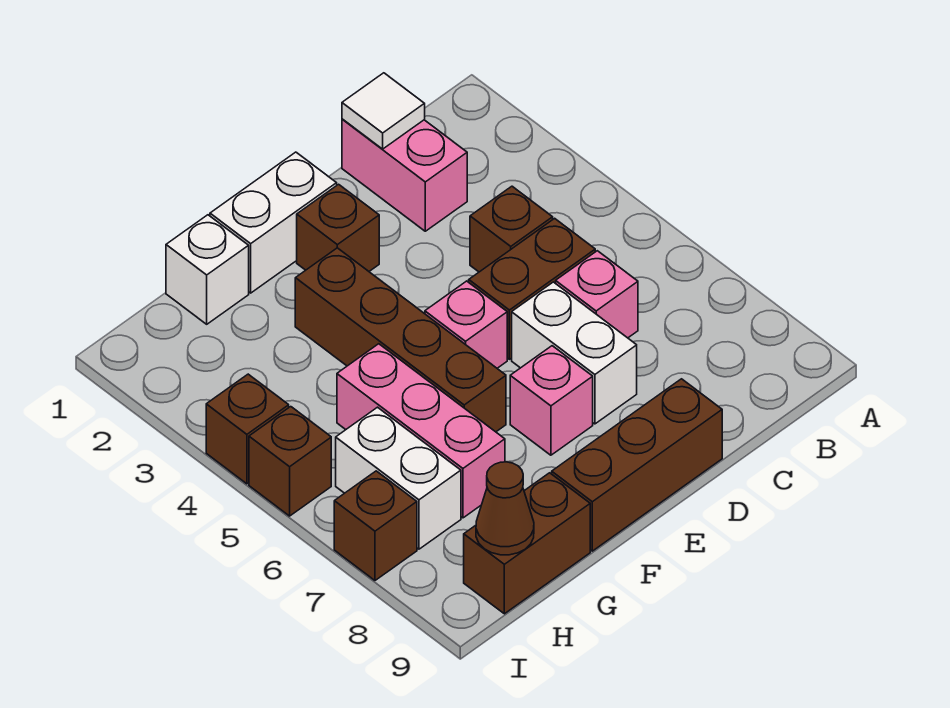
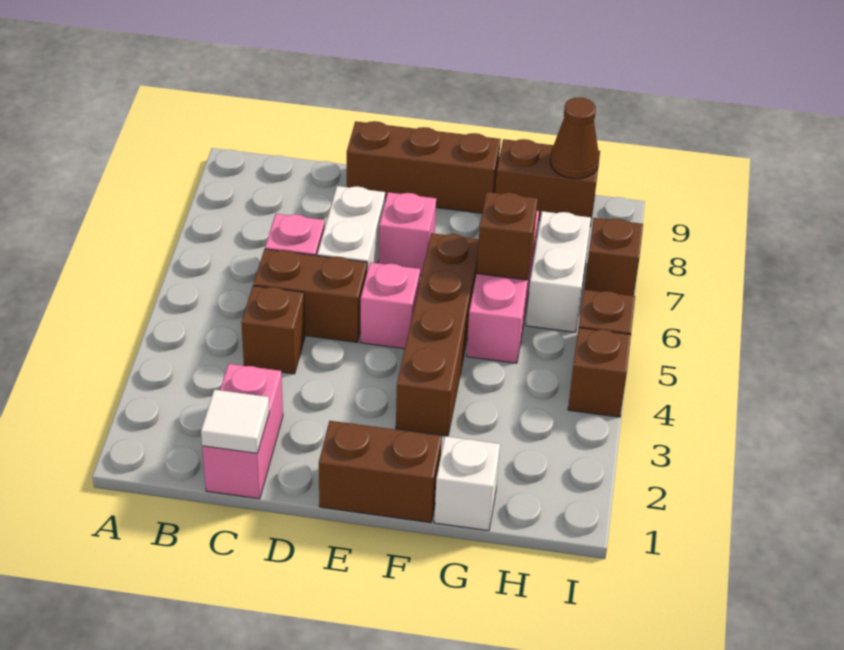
white 1x2 brick [210,152,337,293] -> brown 1x2 brick [319,421,442,523]
brown 1x1 brick [297,184,379,271] -> brown 1x1 brick moved to [477,192,538,280]

